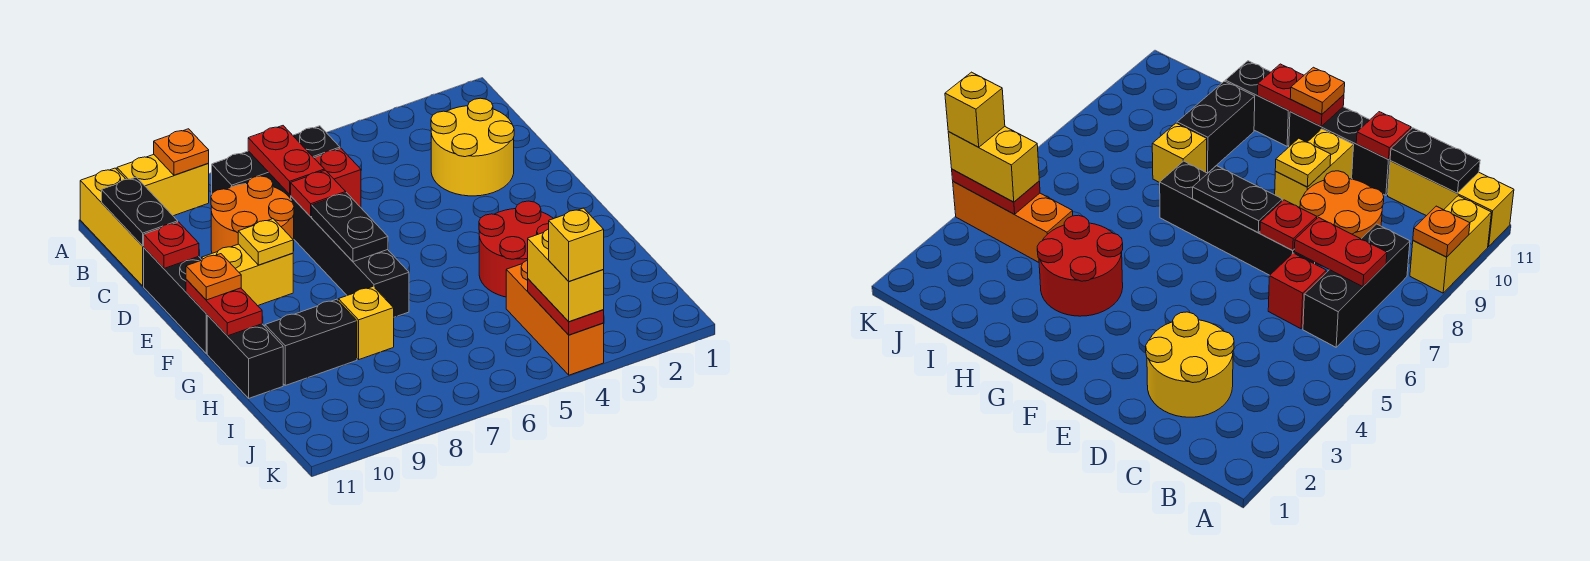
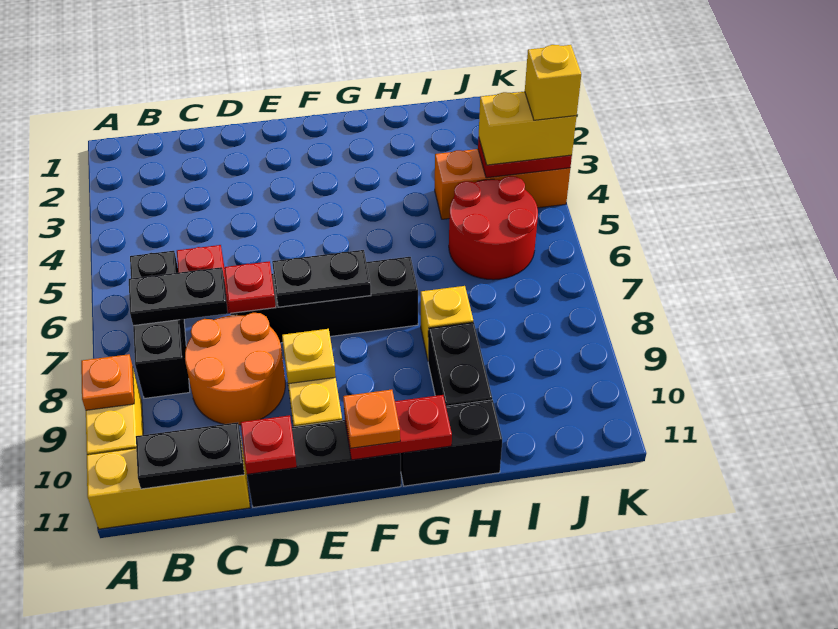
red 1x2 plate [248,126,324,194] -> black 1x2 plate [129,267,228,326]
yellow 2x2 round brick [431,98,514,196] -> none
red 2x2 round brick [479,201,553,297] -> red 2x2 round brick moved to [449,176,538,280]

